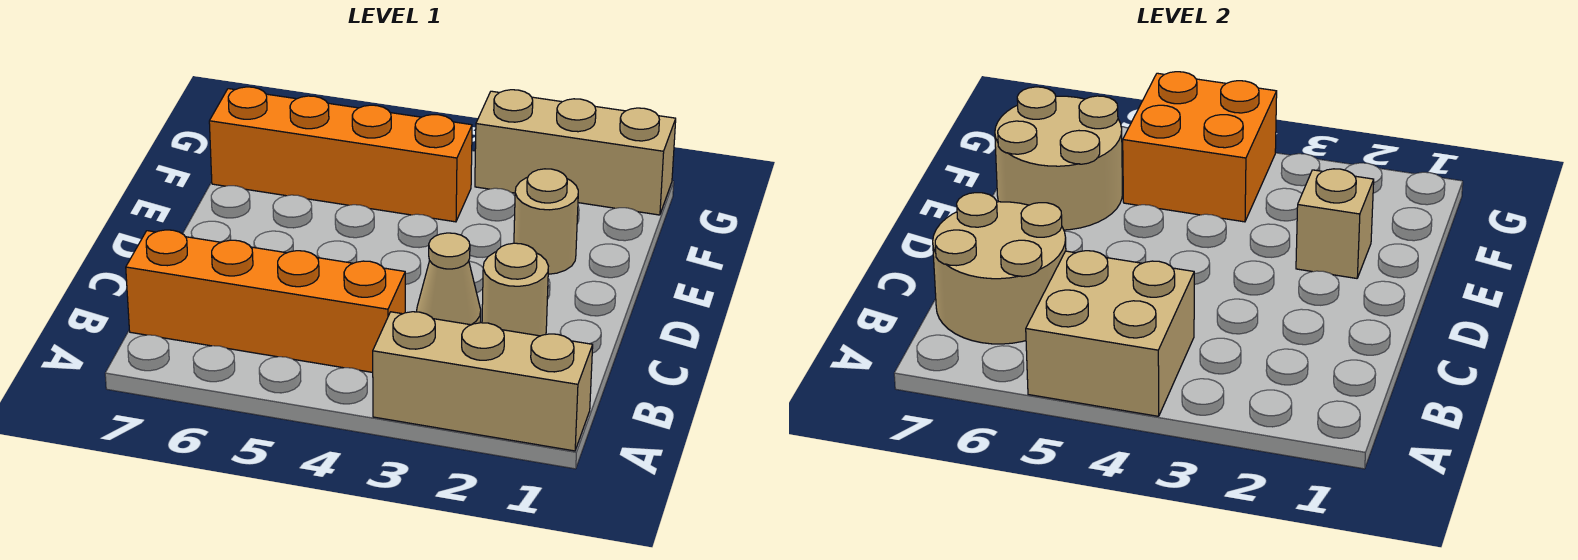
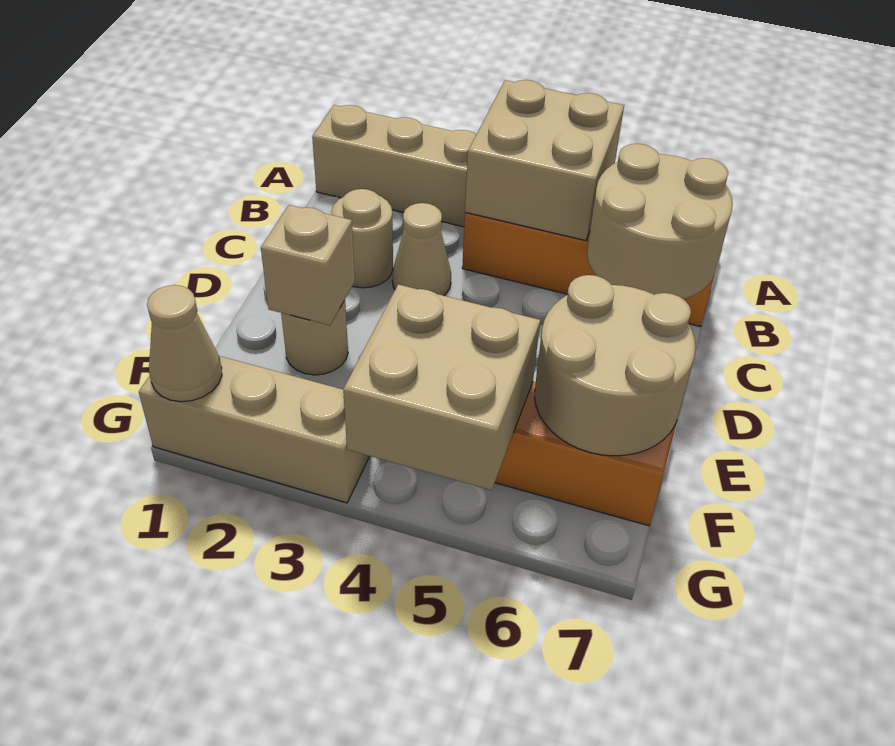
orange 2x2 brick [1123,72,1277,222] -> tan 2x2 brick [343,284,540,490]
none -> tan 1x1 cone [147,285,222,402]

